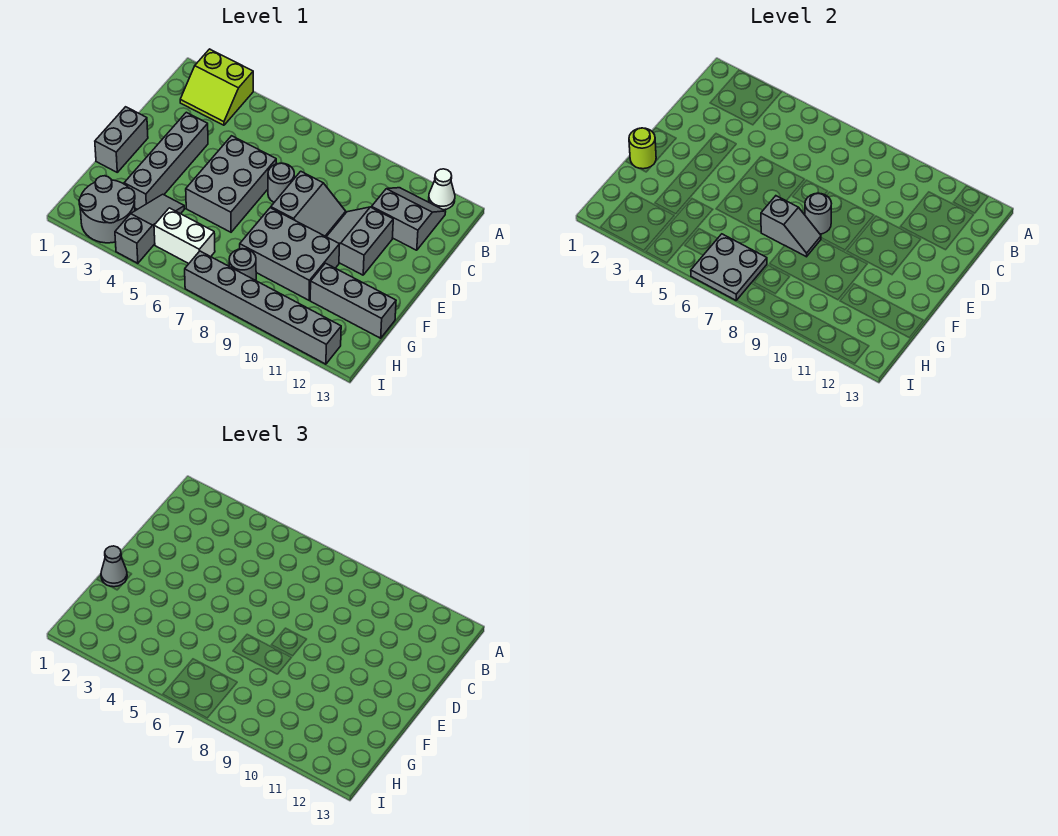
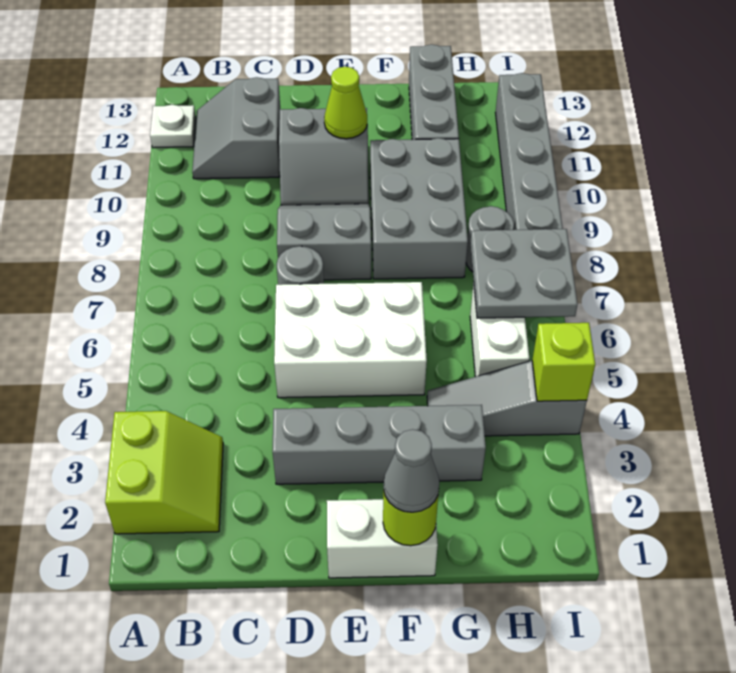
white 1x1 cone [429,169,455,210] -> white 1x1 plate [150,105,196,148]
grey 2x3 brick [186,136,276,232] -> white 2x3 brick [274,282,427,398]
grey 1x2 brick [95,107,148,172] -> white 1x2 brick [327,499,438,578]
grey 1x1 round brick [805,193,831,234] -> none
none -> lime 1x1 cone [324,67,367,139]
grey 1x2 slope [761,196,821,257] -> none
grey 2x2 round brick [79,176,135,243] -> none
none -> lime 1x1 brick [532,323,595,401]

